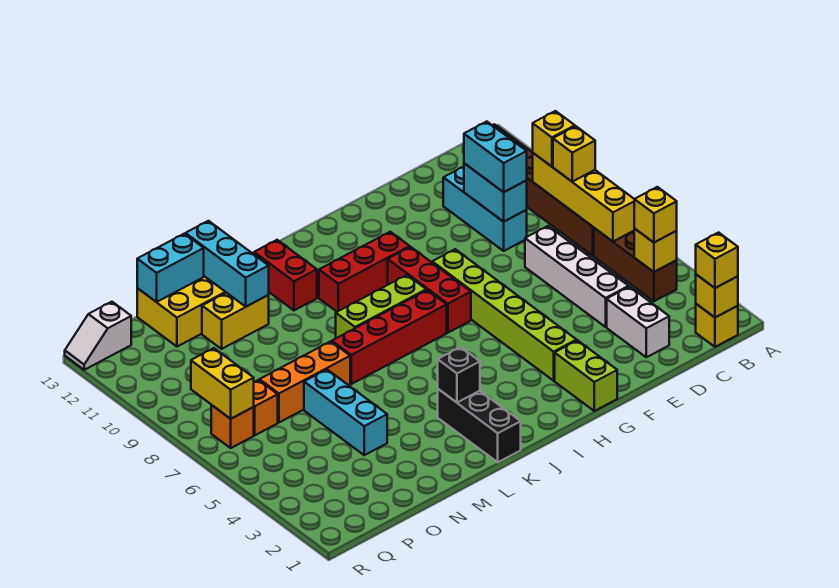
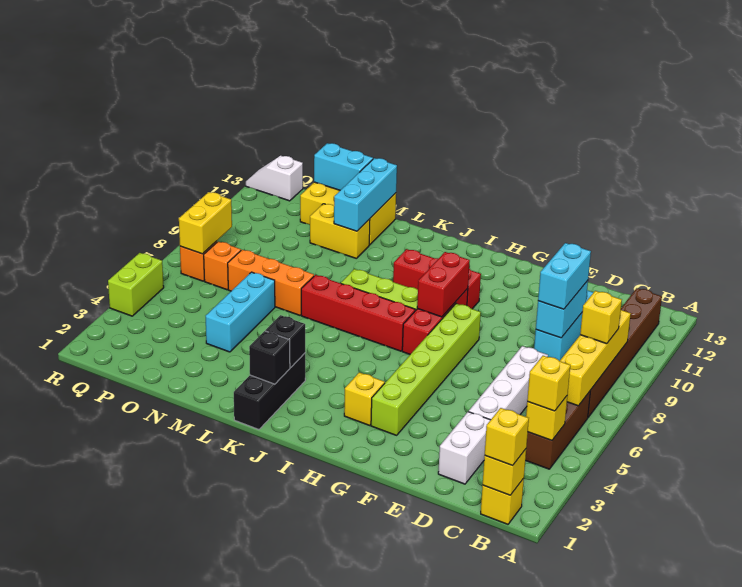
yellow 1x1 brick [533,111,575,166] -> yellow 1x1 brick moved to [344,372,385,425]
lime 1x2 brick [555,340,617,411] -> lime 1x2 brick moved to [108,253,164,316]
none -> black 1x1 brick [249,331,290,384]
red 1x2 brick [254,240,317,310] -> red 1x2 brick moved to [417,252,470,317]

